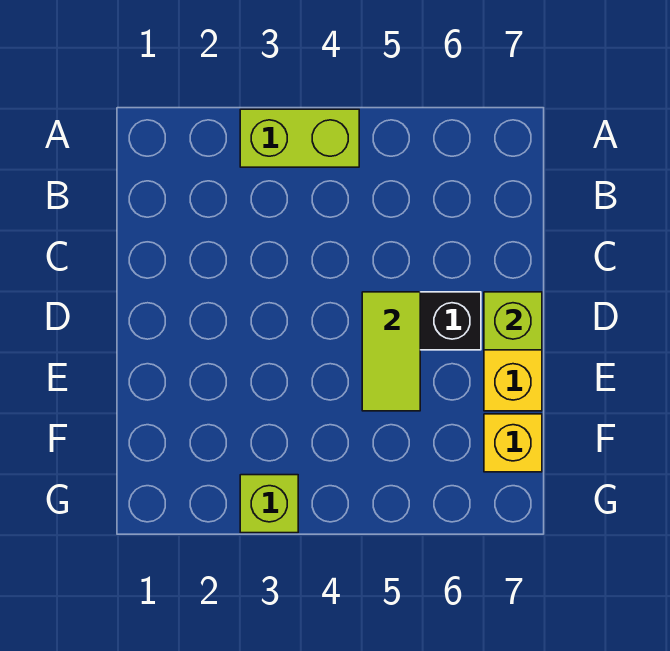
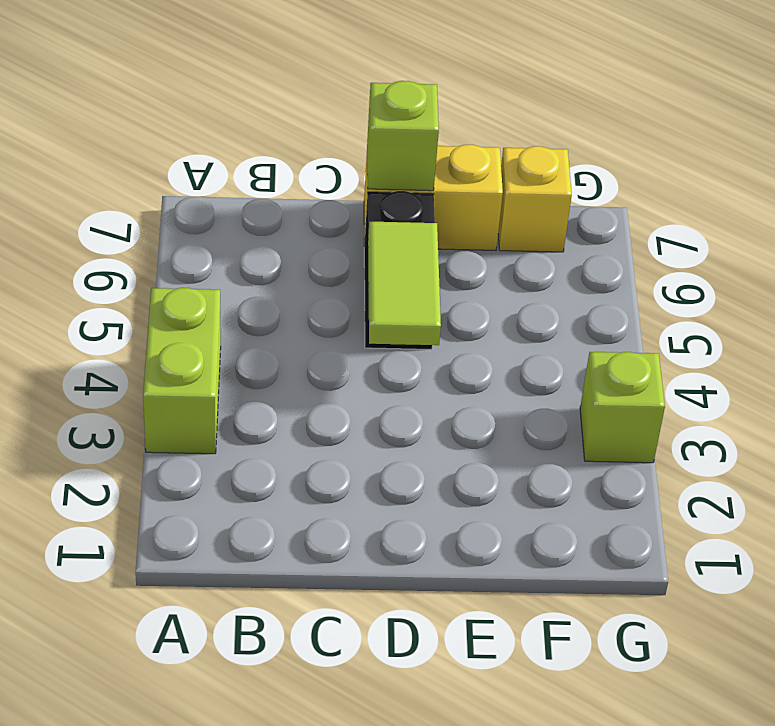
lime 1x2 tile [362,292,420,411] -> lime 1x2 tile turned to [368,222,441,345]

